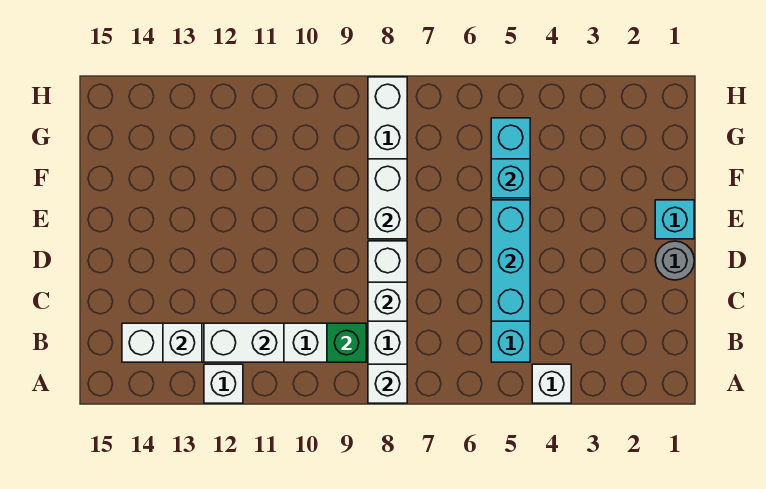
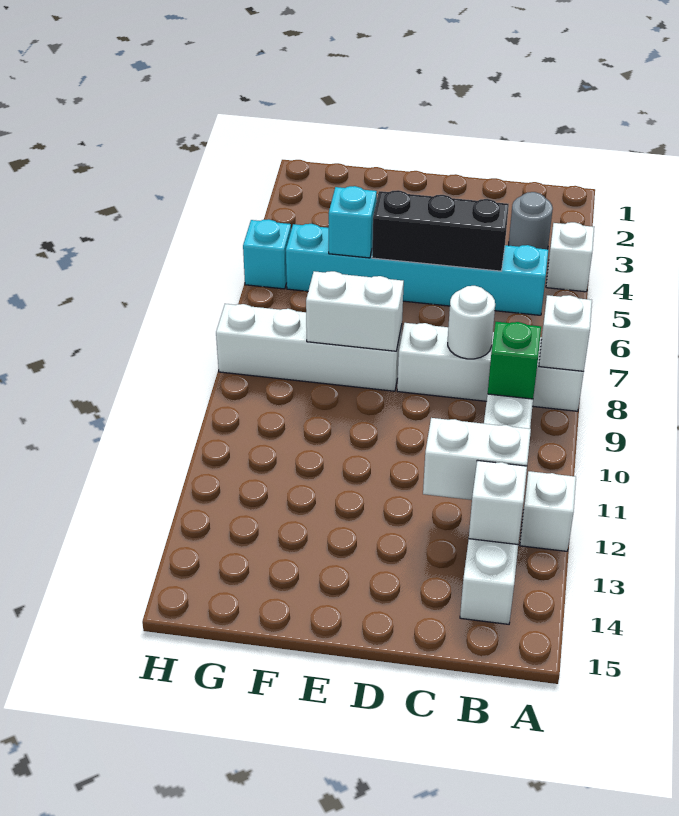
white 1x2 brick [204,323,284,362] -> white 1x2 brick turned to [423,418,531,500]
cyan 1x3 brick [491,200,530,321] -> black 1x3 brick [372,190,509,271]
white 1x1 brick [368,282,407,321] -> white 1x1 round brick [448,286,495,359]
grey 1x1 round brick [655,241,694,280] -> grey 1x1 round brick moved to [509,192,553,249]
cyan 1x1 brick [655,200,694,239] -> cyan 1x1 brick moved to [243,219,291,289]

